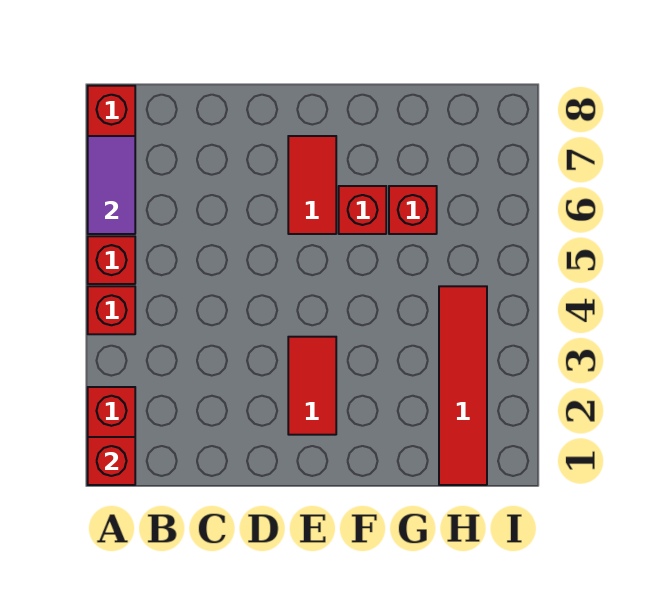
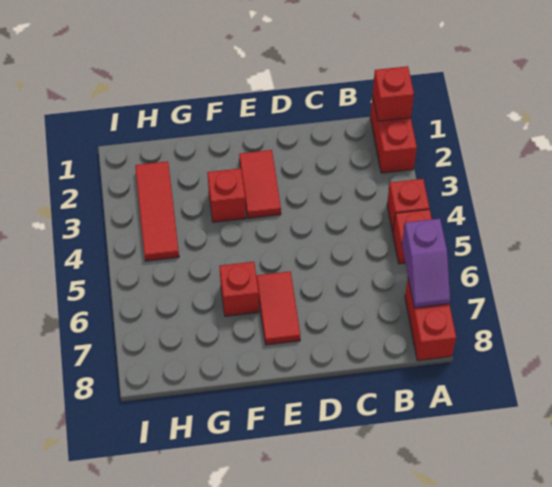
purple 1x2 tile [88,136,135,234] -> purple 1x2 slope [402,219,450,308]
red 1x1 brick [389,186,437,234] -> red 1x1 brick moved to [207,168,246,222]
red 1x4 tile [439,286,487,485] -> red 1x3 tile [135,161,179,261]

